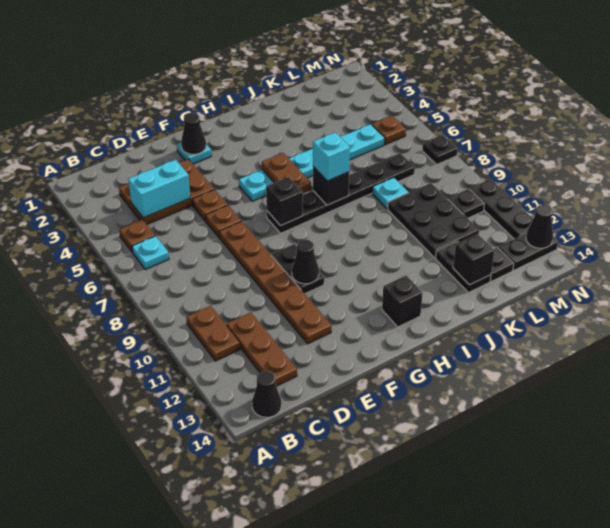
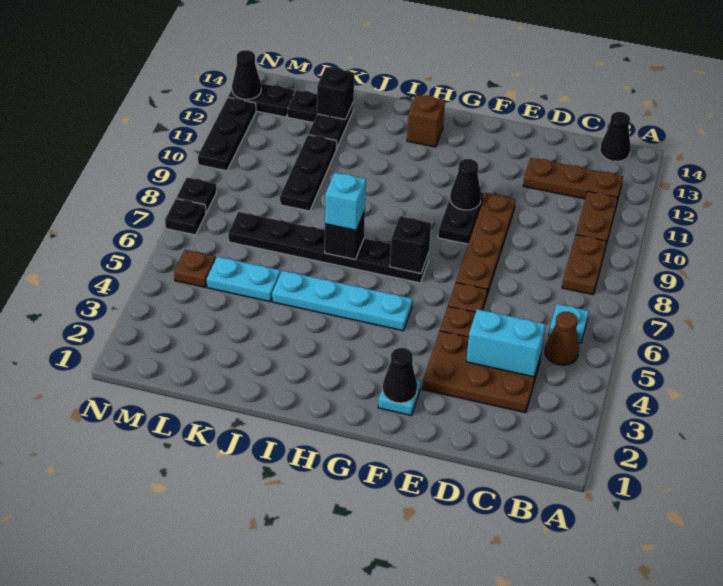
brown 1x1 plate [119,220,155,252] -> brown 1x1 cone [545,312,579,365]
brown 1x3 plate [227,312,297,386] -> brown 1x3 plate turned to [523,158,623,201]
brown 1x6 plate [219,221,331,344] -> brown 1x4 plate [456,193,516,295]
brown 1x2 plate [262,153,311,193] -> brown 1x2 plate moved to [562,235,607,295]
black 1x1 brick [382,275,423,327] -> brown 1x1 brick [407,94,445,147]
cyan 1x1 plate [372,177,408,209] -> none
black 2x3 plate [388,183,479,258] -> black 1x3 plate [280,135,337,211]
black 1x1 plate [448,189,484,218] -> black 1x1 plate moved to [176,178,216,212]

